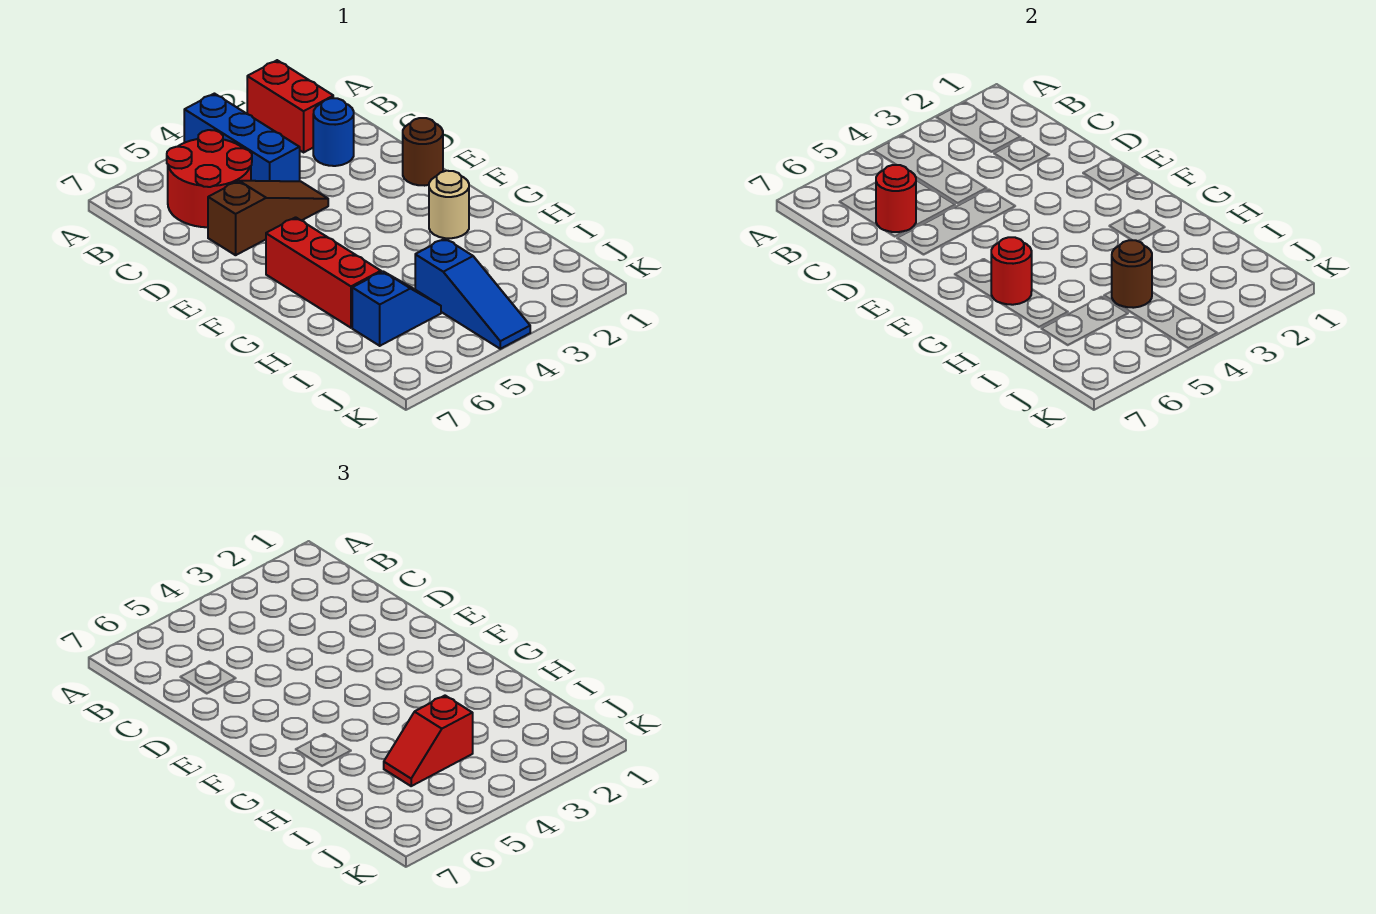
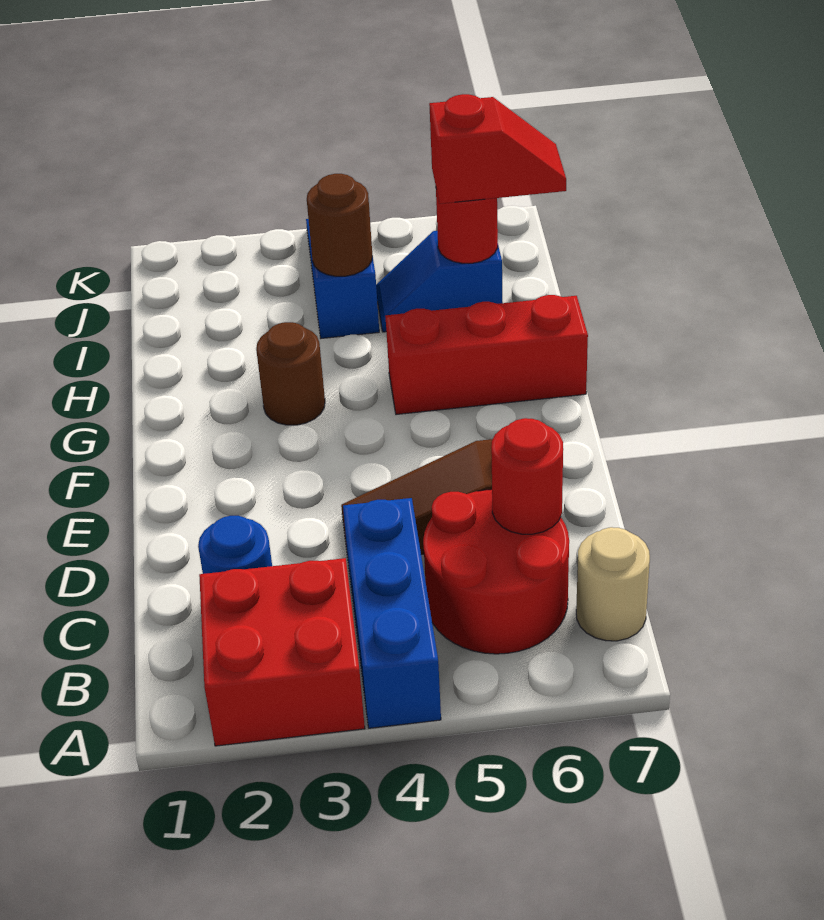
red 1x2 brick [247,60,333,152] -> red 2x2 brick [199,558,365,746]
brown 1x1 round brick [403,118,443,186] -> brown 1x1 round brick moved to [256,322,325,425]
red 1x3 brick [266,217,381,328] -> red 1x3 brick turned to [385,295,588,415]
tan 1x1 round brick [429,171,469,238] -> tan 1x1 round brick moved to [576,527,650,641]
red 1x1 round brick [991,237,1032,305] -> red 1x1 round brick moved to [436,189,498,263]
red 1x2 slope [384,696,473,786] -> red 1x2 slope moved to [429,94,566,204]

